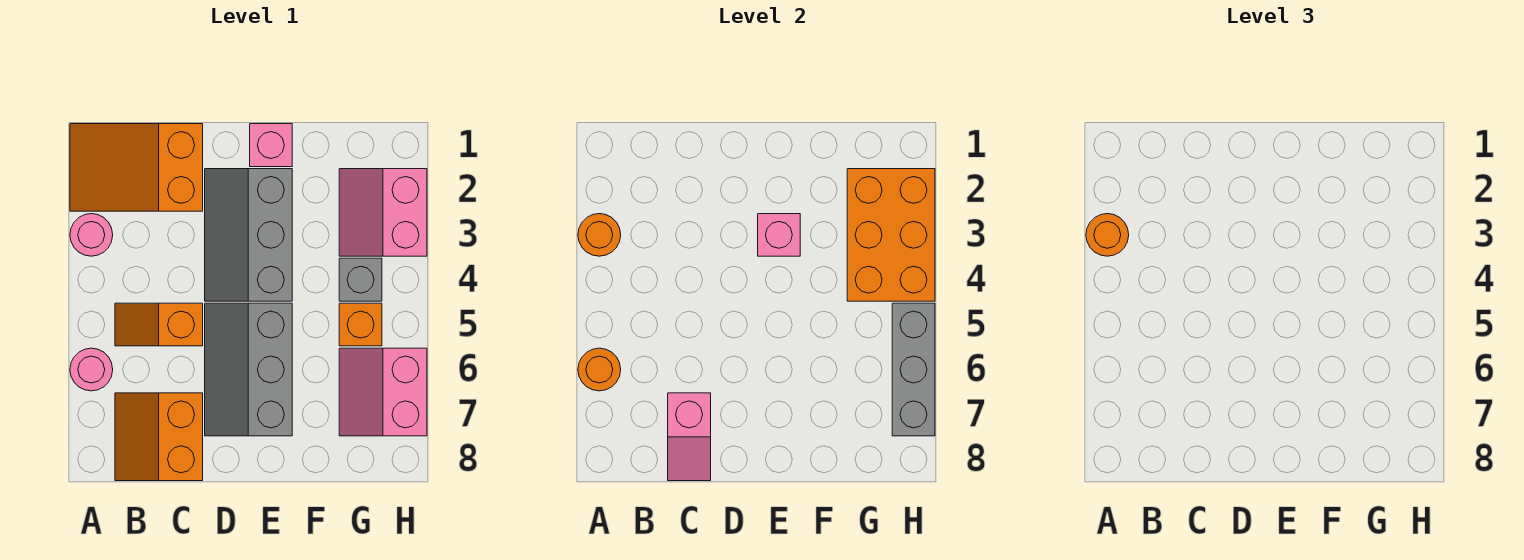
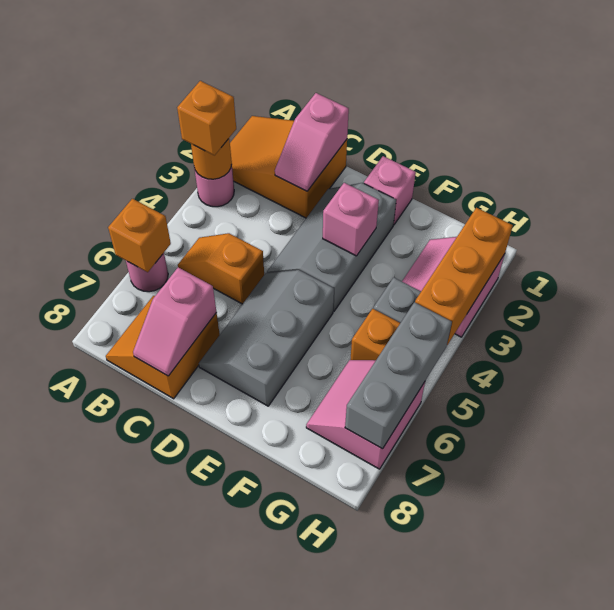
orange 1x1 round brick [1086,214,1129,256] -> orange 1x1 brick [177,81,236,155]
orange 1x1 round brick [578,348,621,391] -> orange 1x1 brick [108,199,171,272]
none -> pink 1x2 slope [275,93,349,191]
orange 2x3 brick [847,169,935,301] -> orange 1x3 brick [415,208,513,345]

